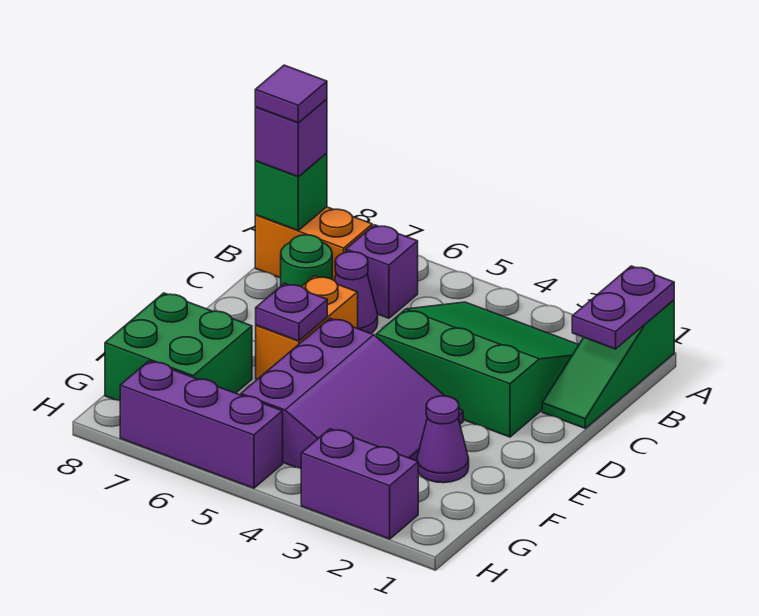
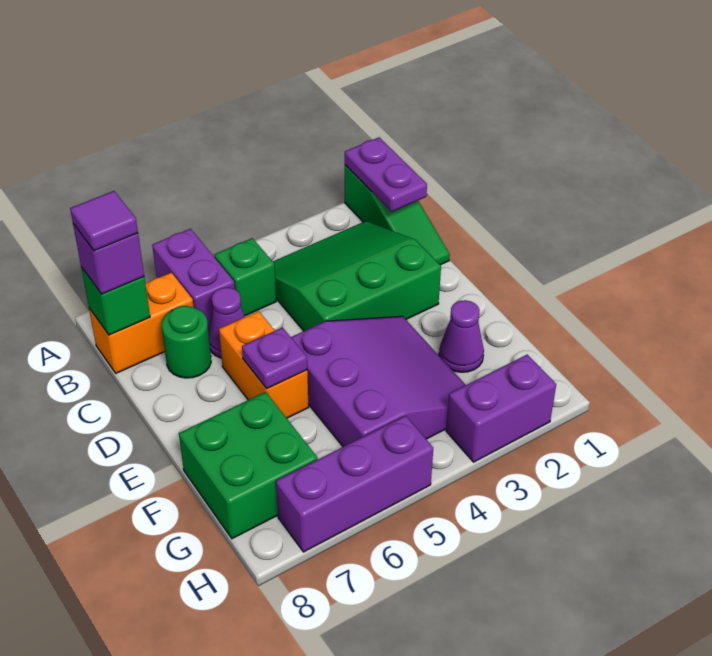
none -> green 1x1 brick [214,238,276,316]
purple 1x1 brick [346,225,418,318] -> purple 1x2 brick [152,229,235,330]

